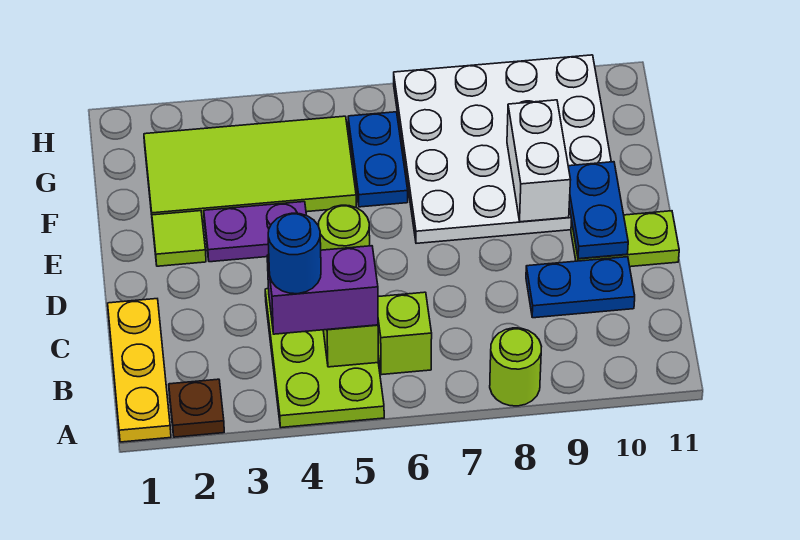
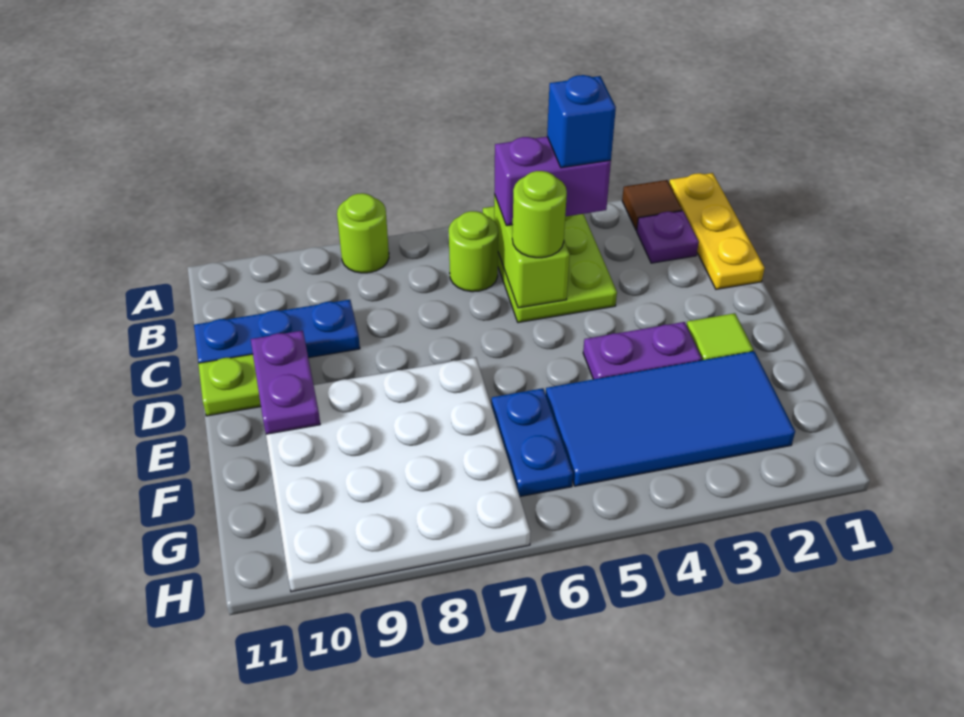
brown 1x1 plate [169,379,224,437] -> brown 1x1 tile [622,180,682,230]
none -> purple 1x1 plate [637,211,699,263]
blue 1x1 round brick [268,213,321,294] -> blue 1x1 brick [547,75,616,168]
lime 1x1 brick [378,292,432,375] -> lime 1x1 round brick [449,211,498,292]
blue 1x2 plate [526,257,635,318] -> blue 1x3 plate [194,300,360,363]
blue 1x2 plate [568,162,628,259] -> purple 1x2 plate [251,331,320,434]
white 1x2 brick [507,100,570,222] -> none
lime 2x4 tile [144,116,356,221] -> blue 2x4 tile [546,351,795,486]

